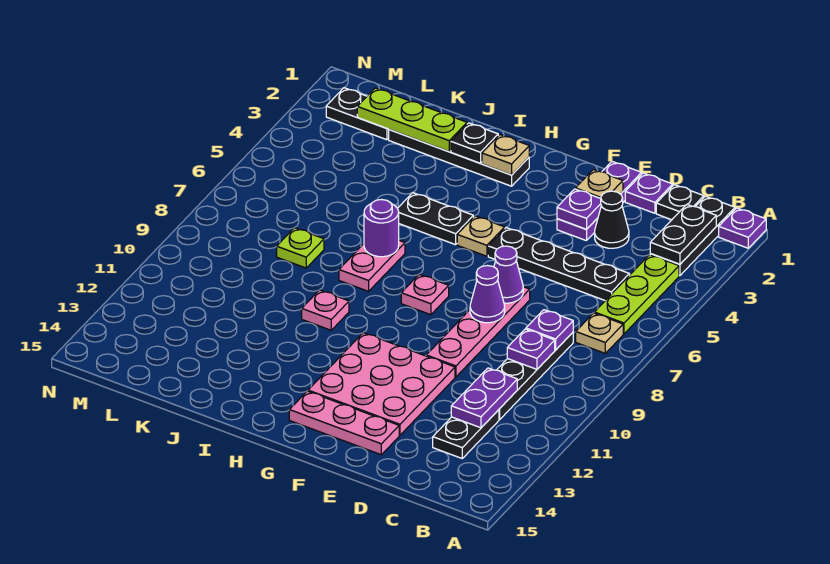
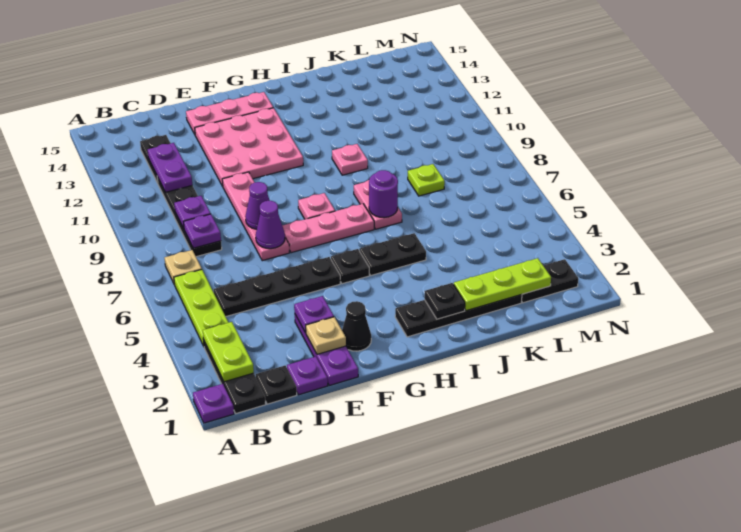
black 1x2 plate [650,205,716,264] -> lime 1x2 plate [203,322,254,382]
black 1x1 cone [595,191,629,248] -> black 1x1 cone moved to [342,301,371,351]
none -> pink 1x3 plate [282,204,374,253]
tan 1x1 plate [457,216,505,256] -> black 1x1 plate [331,249,369,284]
tan 1x1 plate [482,135,529,175] -> none

